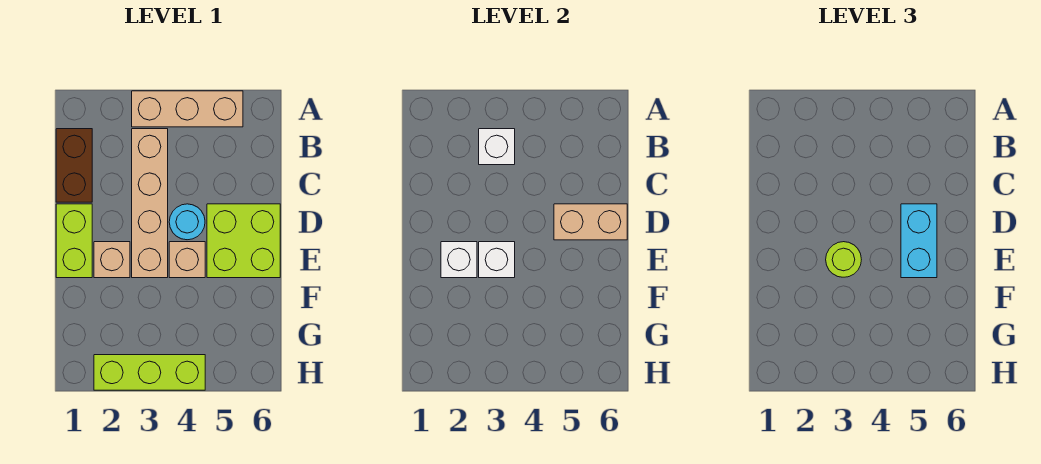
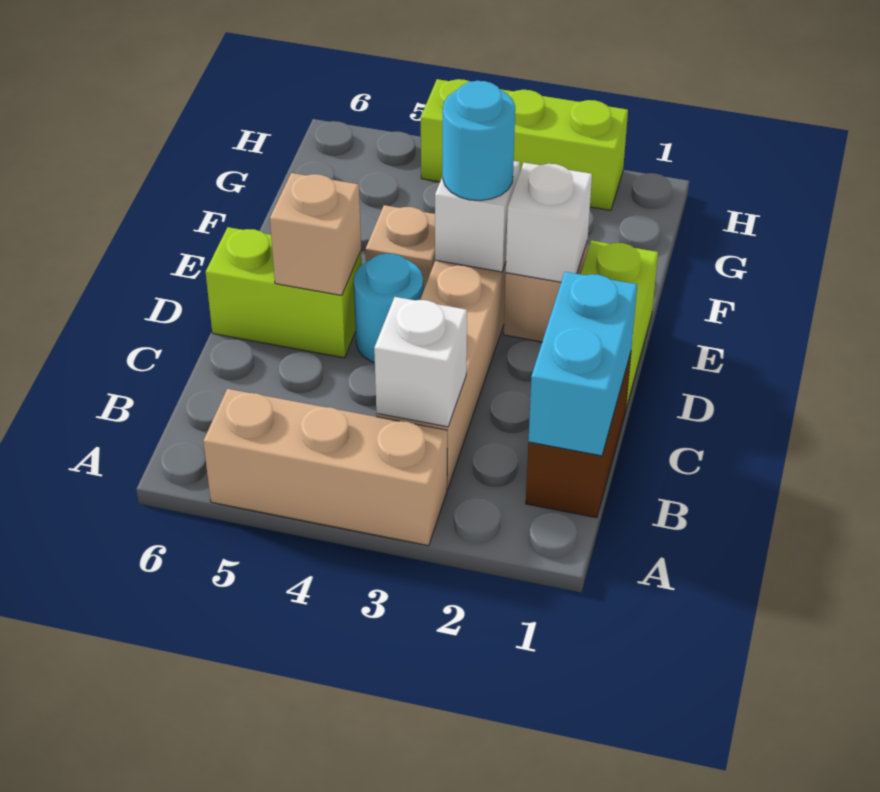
lime 2x2 brick [207,204,280,278] -> lime 1x2 brick [206,227,362,358]
tan 1x2 brick [554,204,627,240] -> tan 1x1 brick [270,173,361,295]
cyan 1x2 brick [901,204,937,278] -> cyan 1x2 brick moved to [528,272,637,456]
lime 1x1 round brick [826,242,861,277] -> cyan 1x1 round brick [443,81,515,201]

